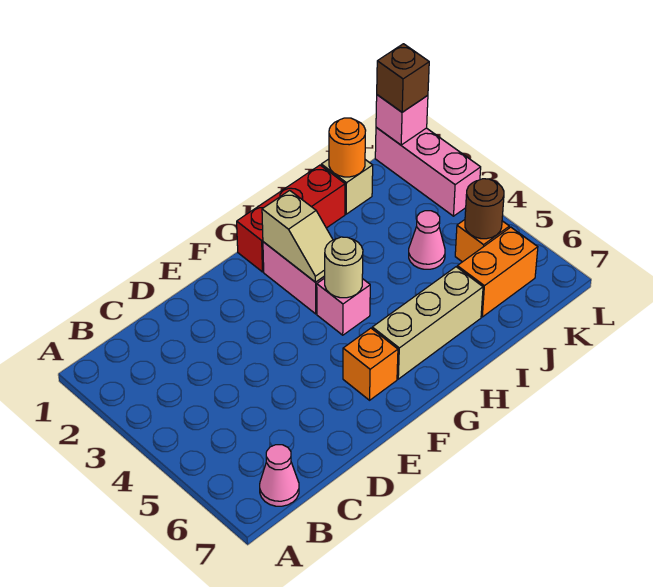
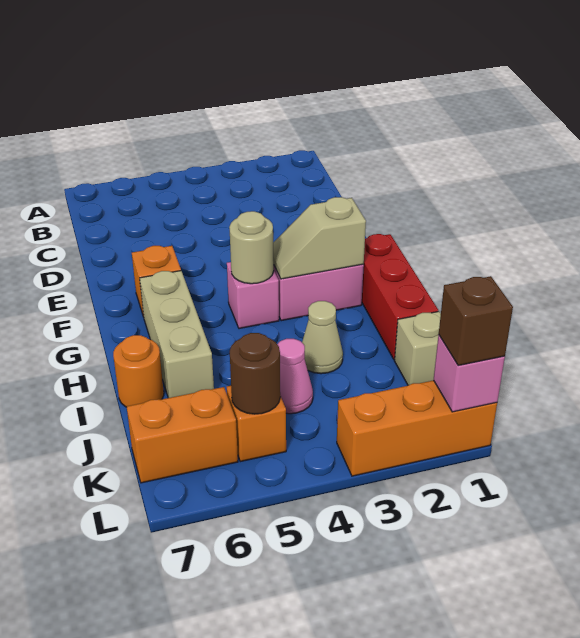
pink 1x1 cone [260,445,299,506] -> none
none -> tan 1x1 cone [302,301,343,374]
orange 1x1 round brick [329,118,366,177] -> orange 1x1 round brick moved to [113,335,164,407]
orange 1x2 brick [457,227,538,317] -> orange 1x2 brick turned to [127,387,238,483]
pink 1x3 brick [375,128,481,216] -> orange 1x3 brick [337,380,497,476]

